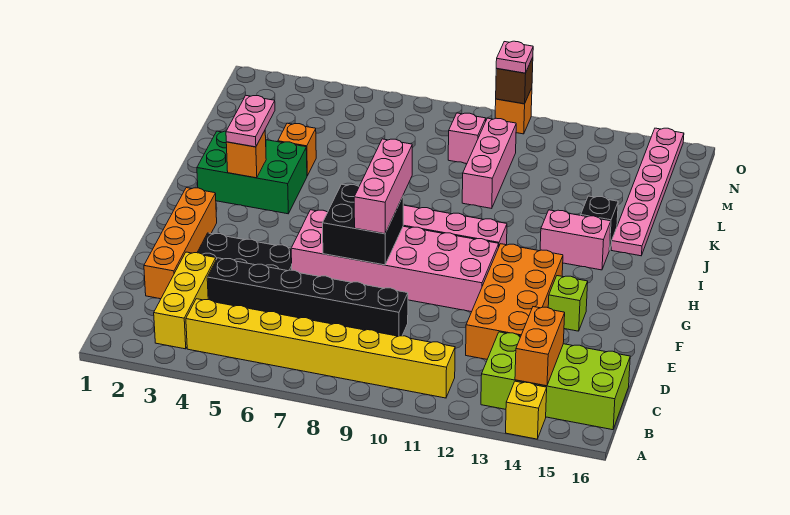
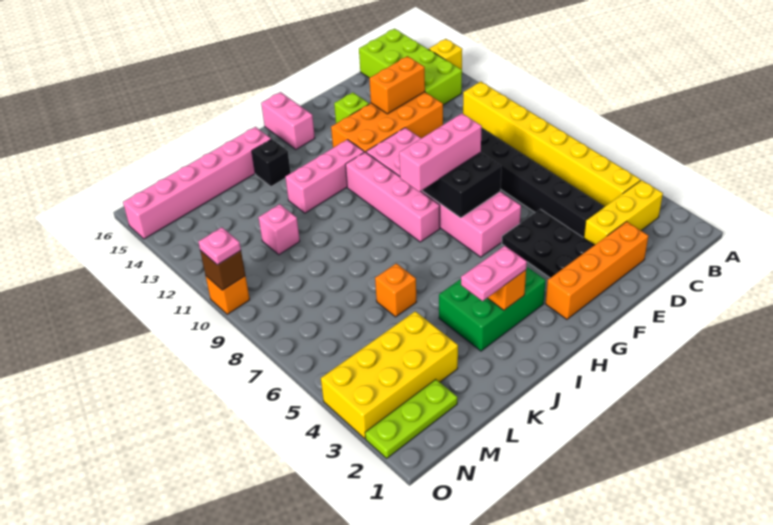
orange 1x2 brick [515,307,565,386] -> orange 1x2 brick moved to [369,56,425,114]
green 2x3 brick [197,131,307,214] -> green 2x3 brick turned to [439,266,546,351]
pink 1x2 brick [540,210,611,270] -> pink 1x2 brick moved to [261,92,315,149]
pink 1x6 plate [611,128,684,256] -> pink 1x6 brick [123,127,271,239]
orange 1x1 brick [278,123,316,176] -> orange 1x1 brick moved to [375,263,416,317]
pink 1x3 brick [462,118,516,208] -> pink 1x3 brick moved to [285,140,364,213]
none -> yellow 2x4 brick [321,311,458,438]
none -> lime 1x3 plate [365,379,457,458]
pink 1x1 brick [448,113,486,164] -> pink 1x1 brick moved to [258,204,300,255]

